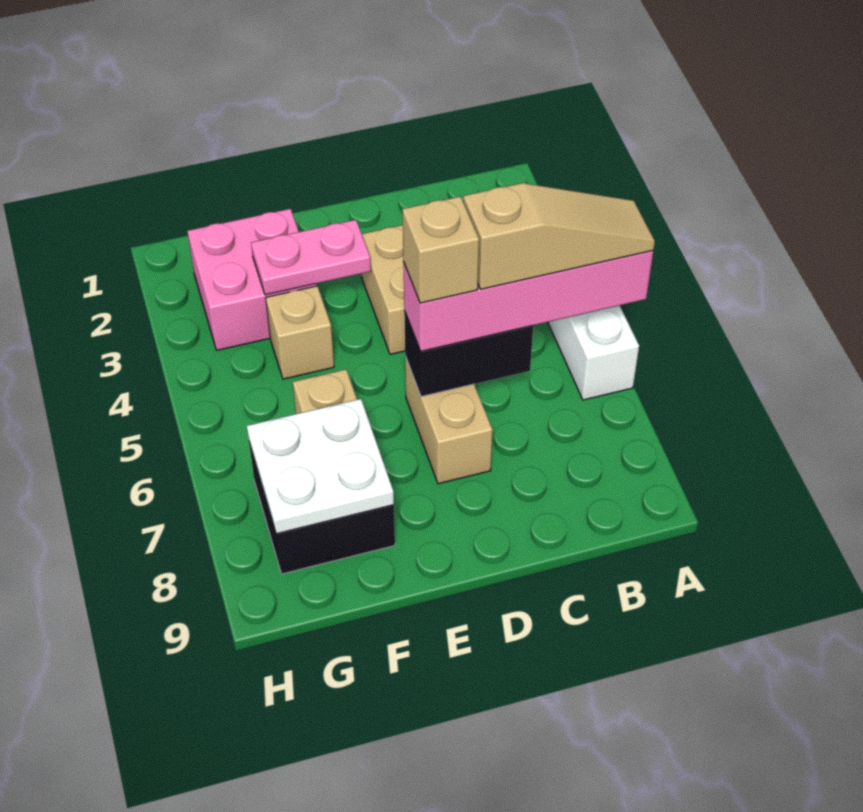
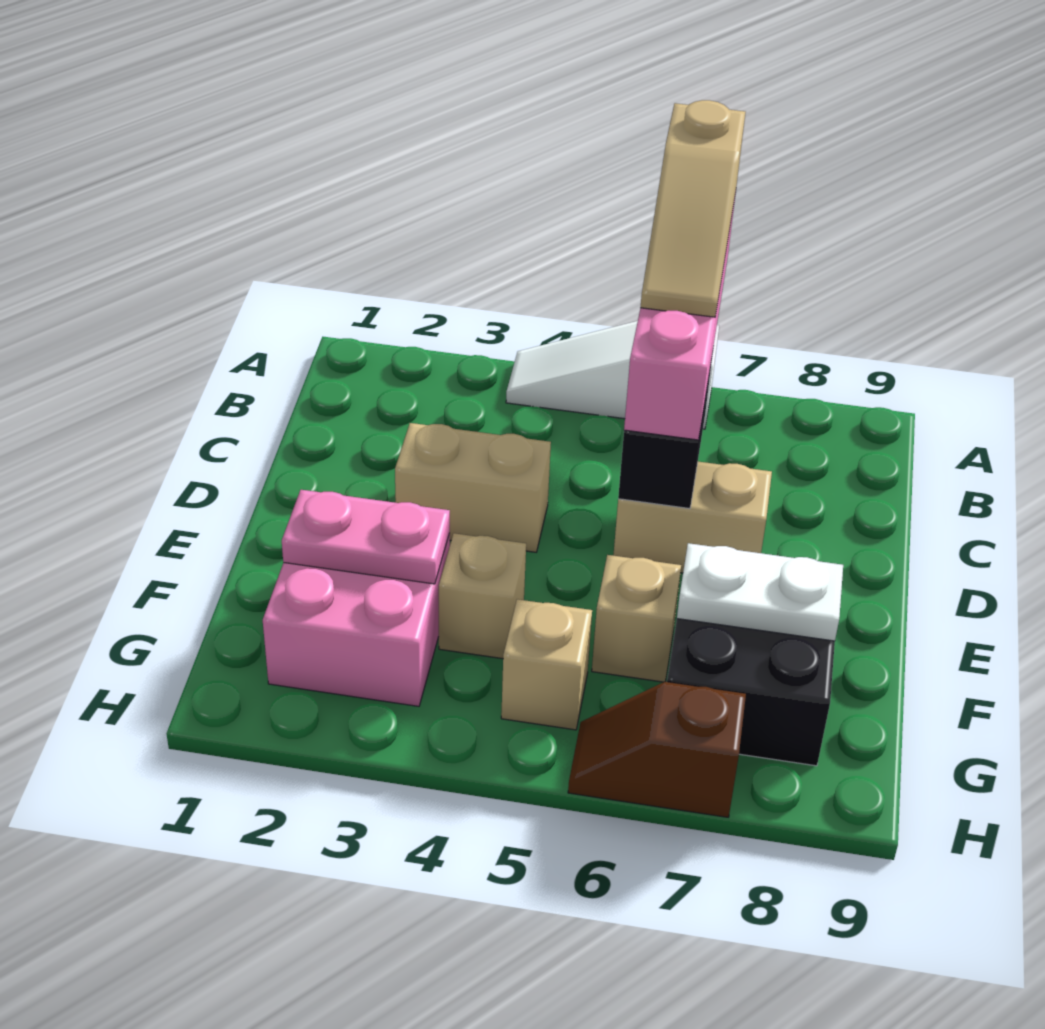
tan 1x3 slope [463,183,655,289] -> tan 1x3 slope turned to [640,100,745,317]
tan 1x1 brick [402,196,479,303] -> tan 1x1 brick moved to [501,599,592,730]
pink 1x2 plate [251,220,371,295] -> pink 1x2 plate turned to [282,490,450,584]
white 2x2 plate [247,399,394,534] -> white 1x2 plate [677,543,843,641]
none -> brown 1x2 slope [568,682,746,817]

